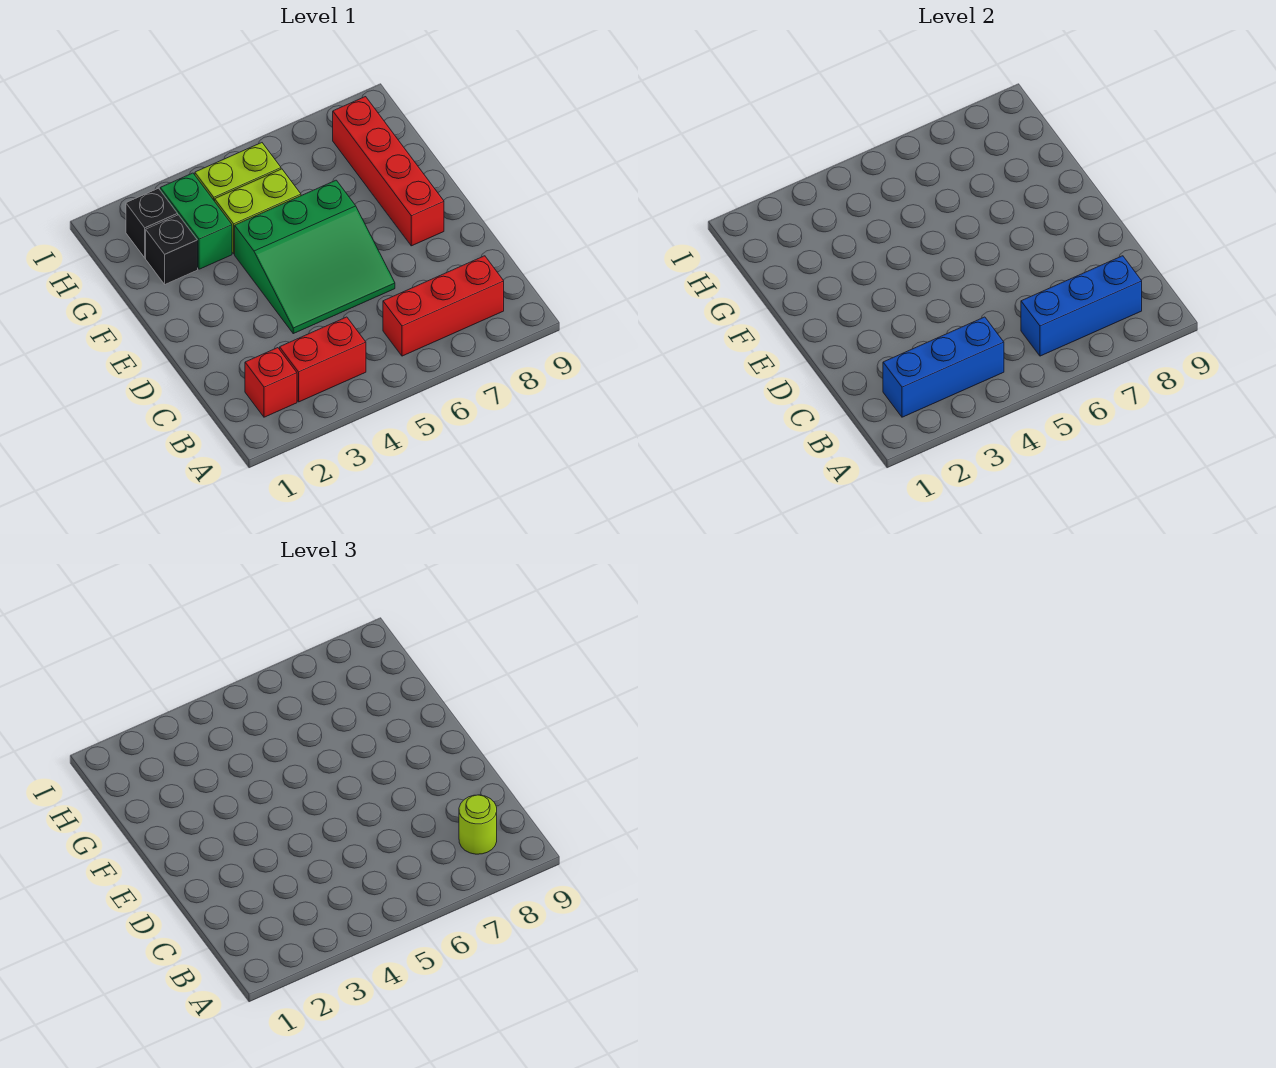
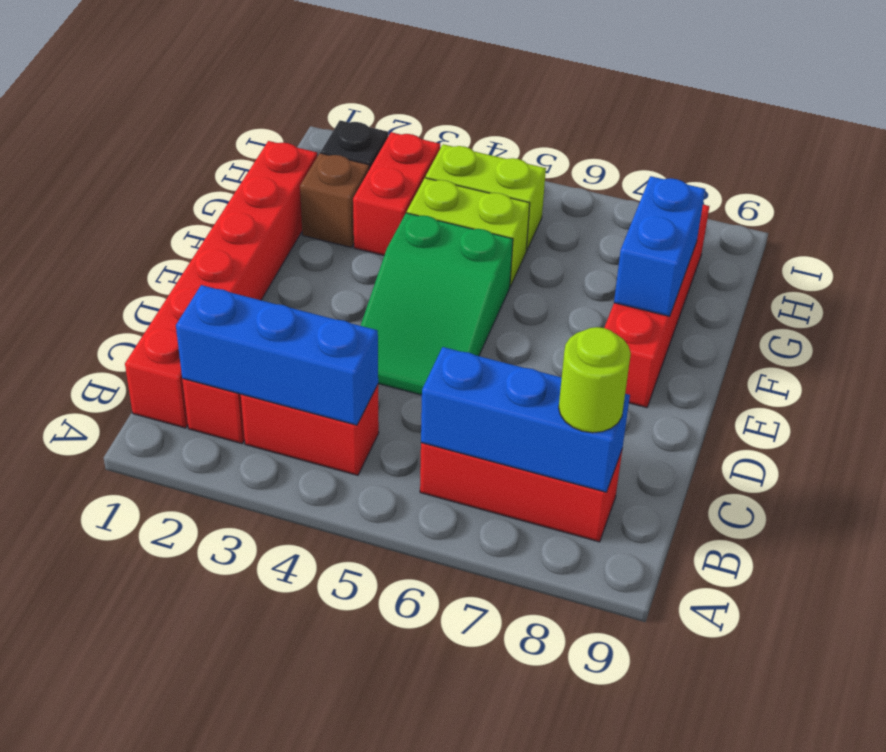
none -> red 1x6 brick [125,141,317,428]
green 3x3 slope [235,180,395,334] -> green 2x3 slope [361,213,513,395]
none -> blue 1x2 brick [614,176,705,316]
black 1x1 brick [146,215,198,284] -> brown 1x1 brick [300,153,369,248]
green 1x2 brick [160,173,232,269] -> red 1x2 brick [353,132,440,256]

